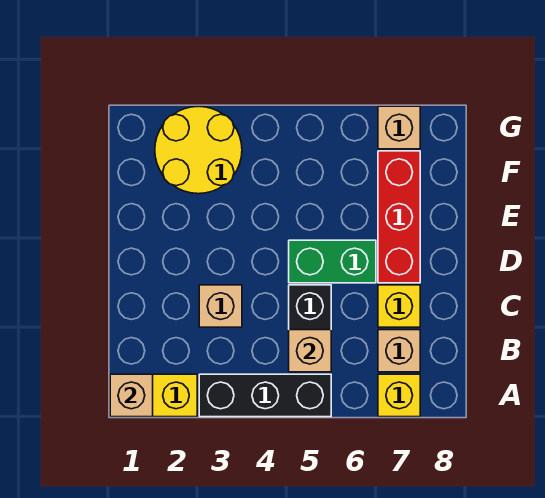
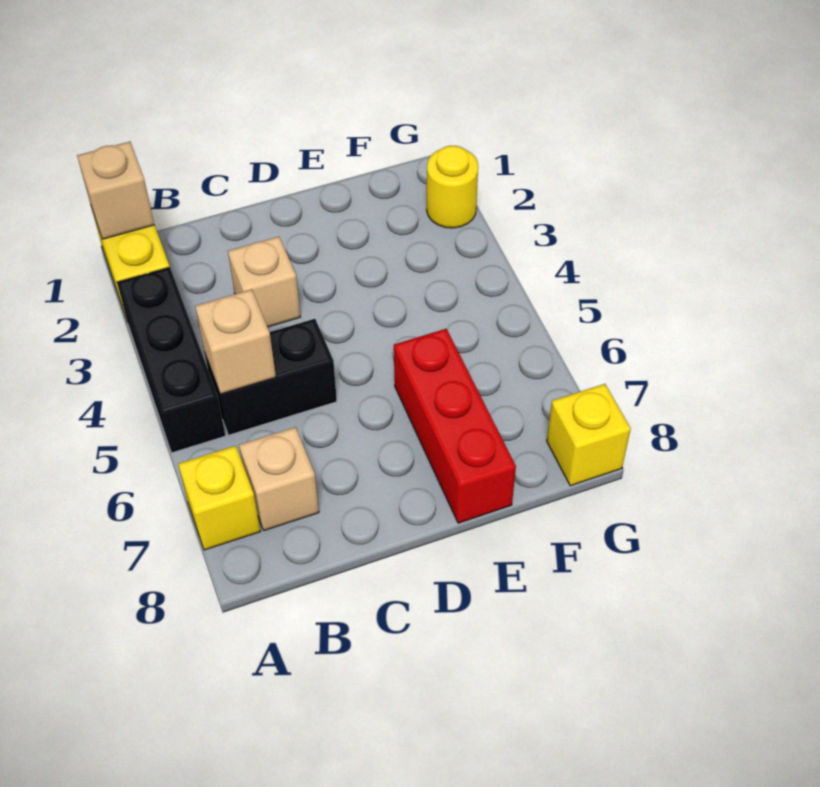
yellow 1x1 brick [378,285,420,327] -> yellow 1x1 brick moved to [547,384,631,486]
green 1x2 brick [289,240,376,283] -> none
red 1x3 brick [378,151,420,283] -> red 1x3 brick turned to [394,329,516,523]
yellow 2x2 round brick [155,106,242,194] -> yellow 1x1 round brick [427,146,478,228]
tan 1x1 brick [378,106,420,149] -> none

